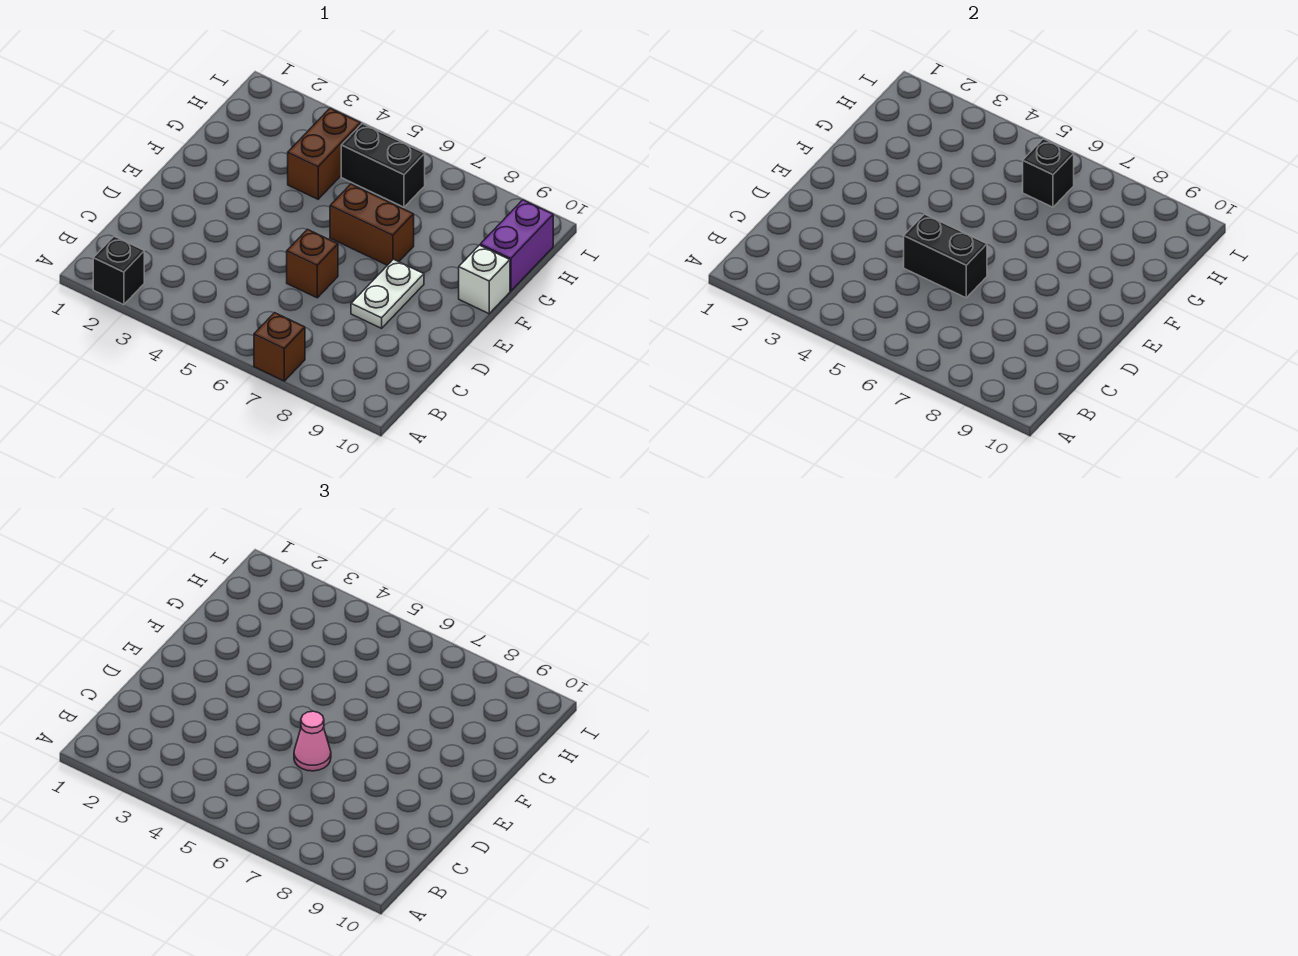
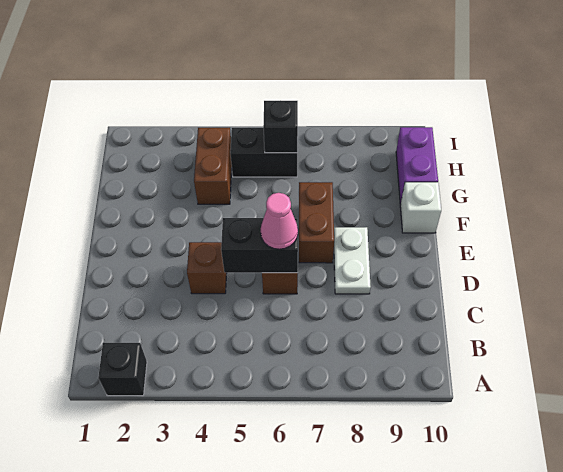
brown 1x1 brick [254,313,305,381] -> brown 1x1 brick moved to [187,242,227,294]
brown 1x2 brick [330,184,414,265] -> brown 1x2 brick turned to [299,182,334,263]

